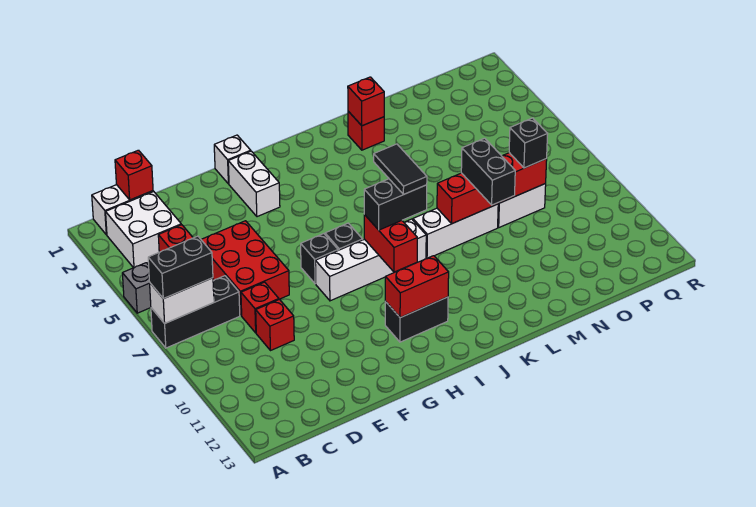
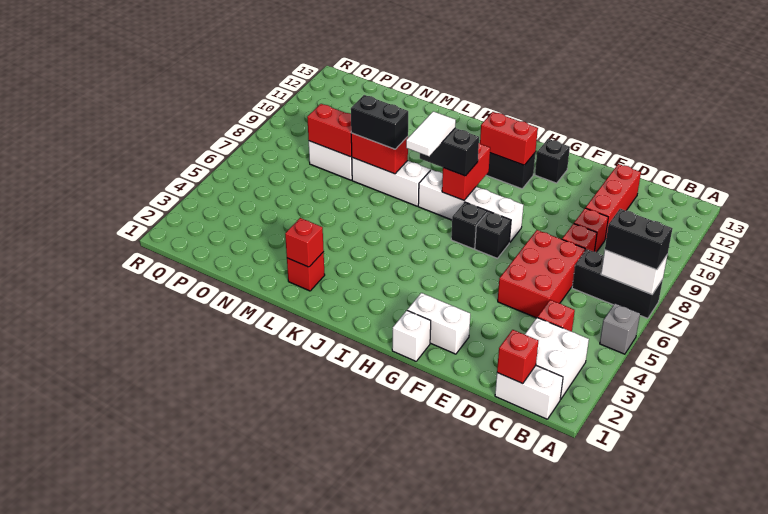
none -> red 1x3 brick [586,164,641,239]
white 1x2 brick [228,151,280,217] -> white 1x2 brick turned to [407,293,470,354]
black 1x2 tile [374,144,427,195] -> white 1x2 tile [406,111,456,156]
black 1x2 brick [461,138,515,205] -> black 1x2 brick turned to [351,95,408,149]
black 1x1 brick [509,118,548,168] -> black 1x1 brick moved to [535,139,570,183]

